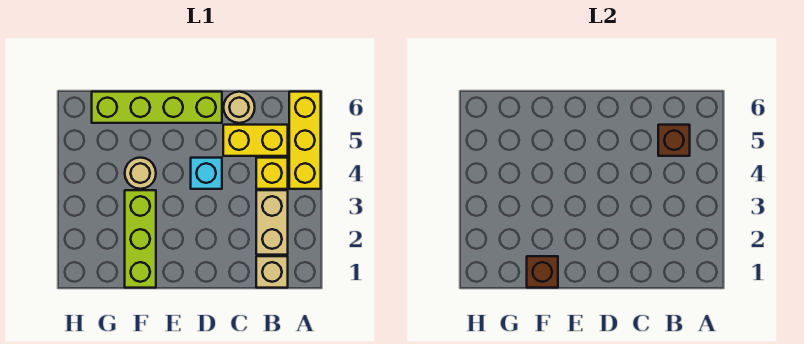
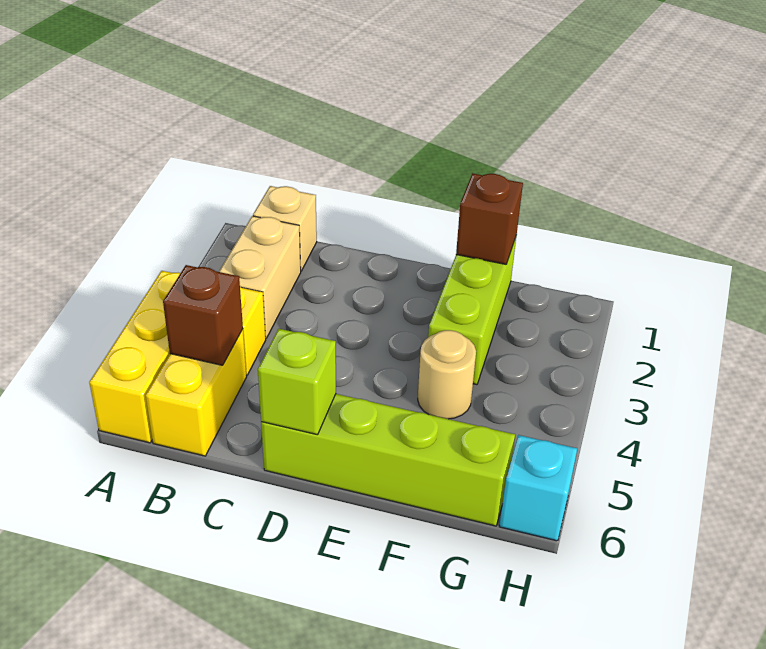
yellow 1x2 brick [223,125,288,156] -> yellow 1x2 brick turned to [146,329,247,456]
tan 1x1 round brick [224,92,255,123] -> none
cyan 1x1 brick [191,158,222,189] -> cyan 1x1 brick moved to [499,435,577,541]
none -> lime 1x1 brick [258,329,336,435]

